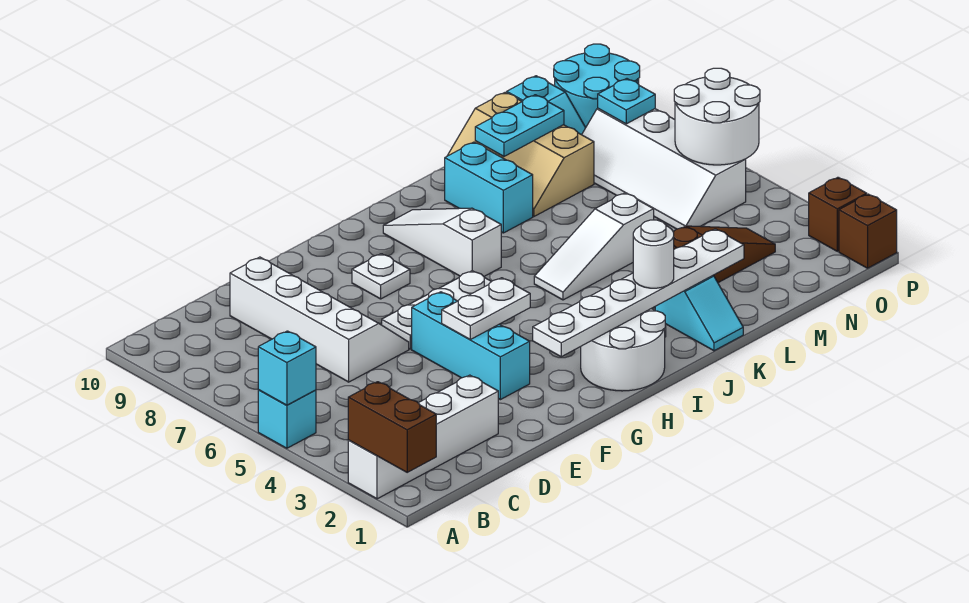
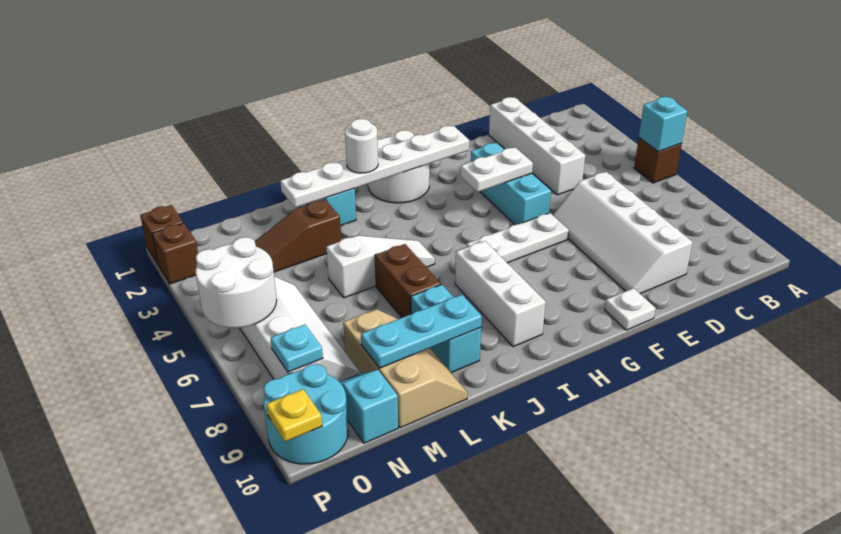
brown 1x2 brick [348,382,436,472] -> brown 1x2 brick moved to [375,244,441,318]
white 1x4 brick [348,375,498,499] -> white 1x4 brick turned to [489,97,585,195]
cyan 1x1 brick [258,390,316,448] -> brown 1x1 brick [634,138,682,183]
white 1x1 plate [352,254,410,299] -> white 1x1 plate moved to [605,288,656,330]
white 1x3 slope [383,208,501,276] -> white 1x3 brick [455,241,546,347]
cyan 1x2 plate [475,95,564,156] -> cyan 1x3 plate [361,295,482,368]
none -> yellow 1x1 plate [266,389,322,442]

